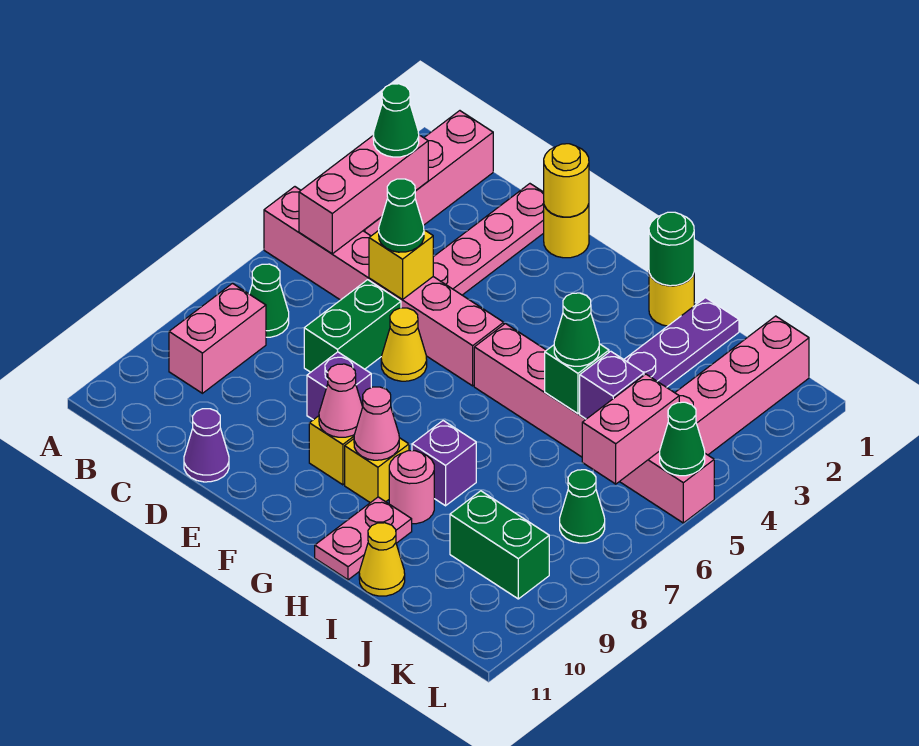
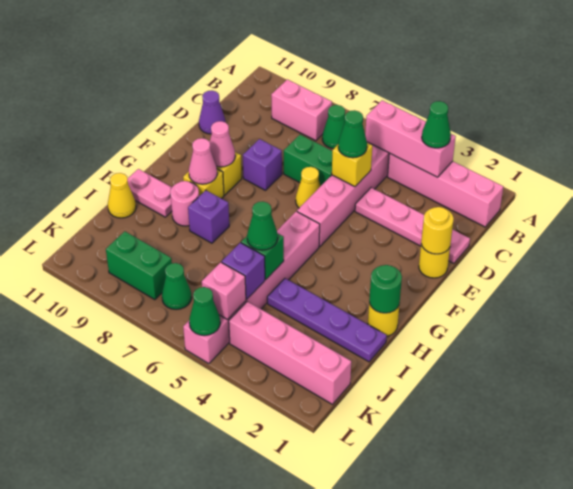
green 1x2 brick [450,491,549,599] -> green 1x2 brick turned to [106,231,172,300]
pink 1x2 brick [582,374,679,484] -> pink 1x1 brick [202,262,246,320]

